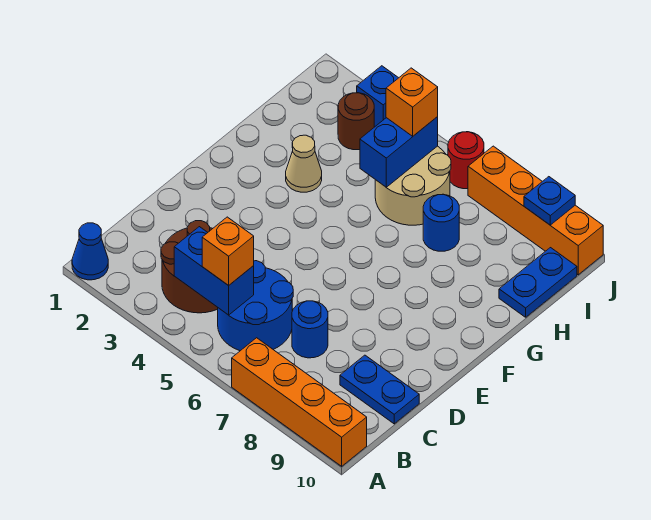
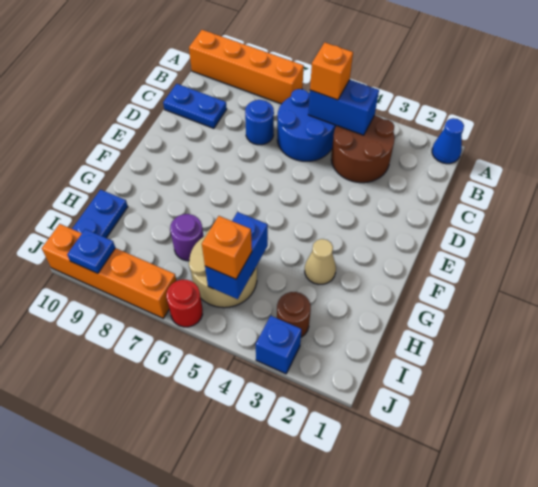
blue 1x1 round brick [423,194,459,251] -> purple 1x1 round brick [170,214,204,261]

